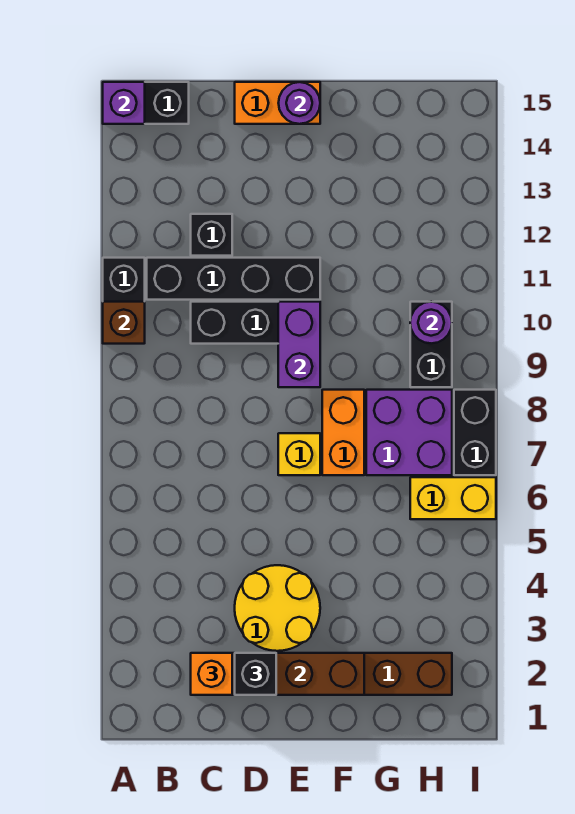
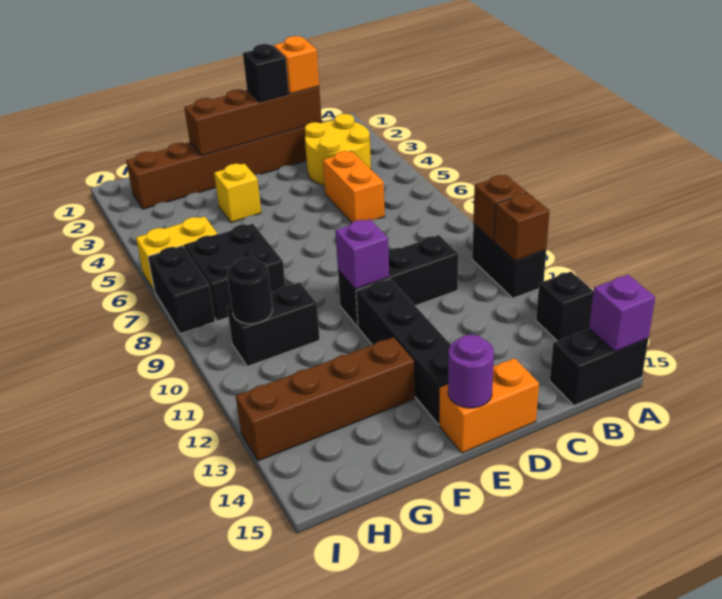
none -> brown 1x1 brick [494,193,550,261]
black 1x4 brick [147,258,320,300] -> black 1x4 brick turned to [356,279,451,425]
black 1x1 brick [191,214,232,256] -> black 1x1 brick moved to [536,272,593,341]
yellow 2x2 round brick [235,565,320,651] -> yellow 2x2 round brick moved to [305,114,371,186]
yellow 1x1 brick [278,433,320,475] -> yellow 1x1 brick moved to [214,164,261,223]
purple 1x2 brick [278,302,320,387] -> purple 1x1 brick [335,219,389,289]
orange 1x2 brick [322,390,364,475] -> orange 1x2 brick moved to [323,151,385,222]
none -> brown 1x4 brick [236,337,415,461]
purple 2x2 brick [366,390,452,475] -> black 2x2 brick [184,224,285,321]
black 1x2 brick [410,302,452,387] -> black 1x2 brick turned to [227,282,320,366]
purple 1x1 round brick [410,302,452,343] -> black 1x1 round brick [227,257,272,324]

